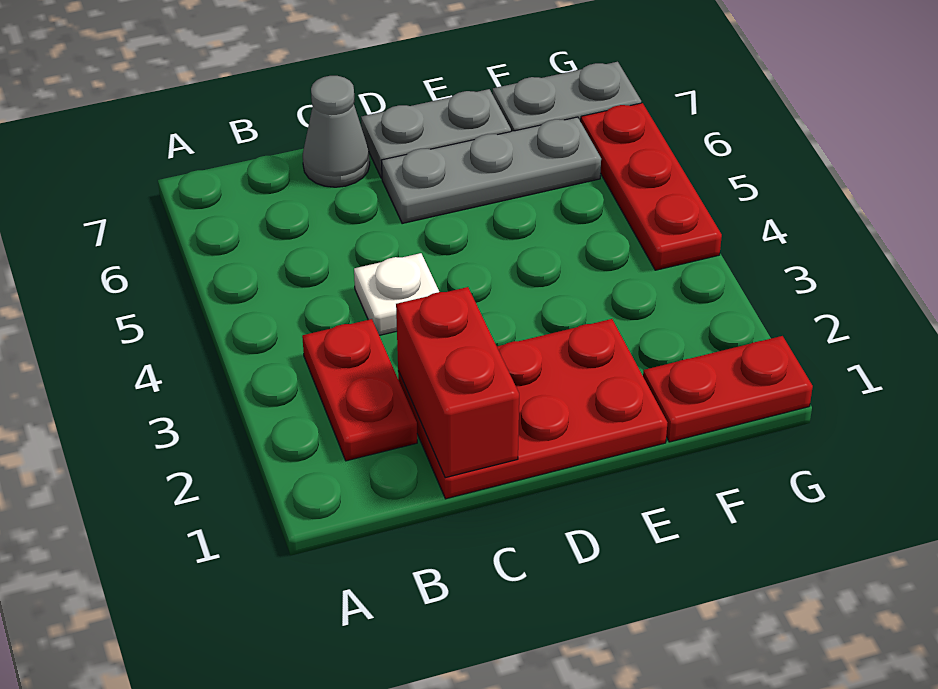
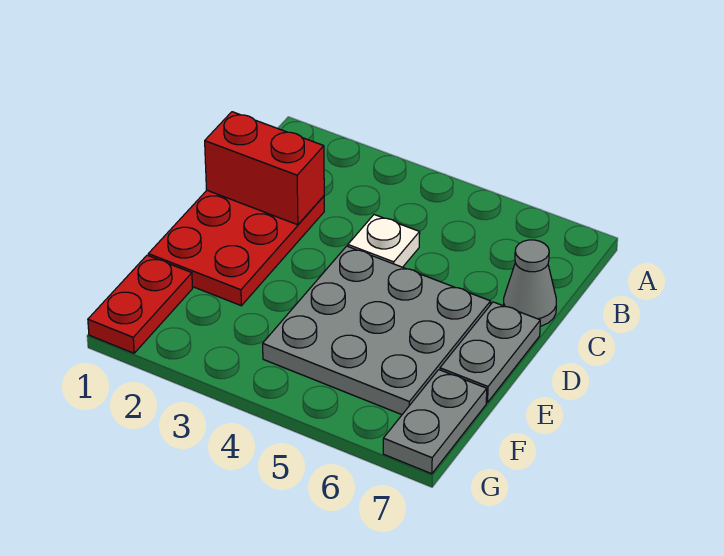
red 1x2 plate [302,319,417,461] -> none
grey 1x3 plate [382,117,601,224] -> grey 3x3 plate [263,246,491,415]
red 1x3 plate [581,103,722,270] -> none

